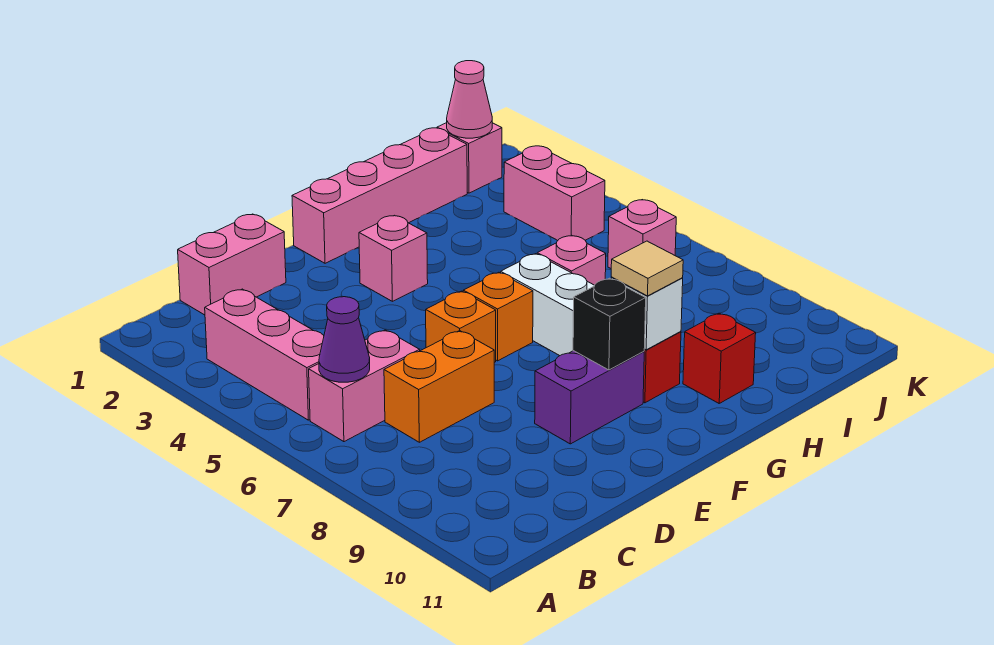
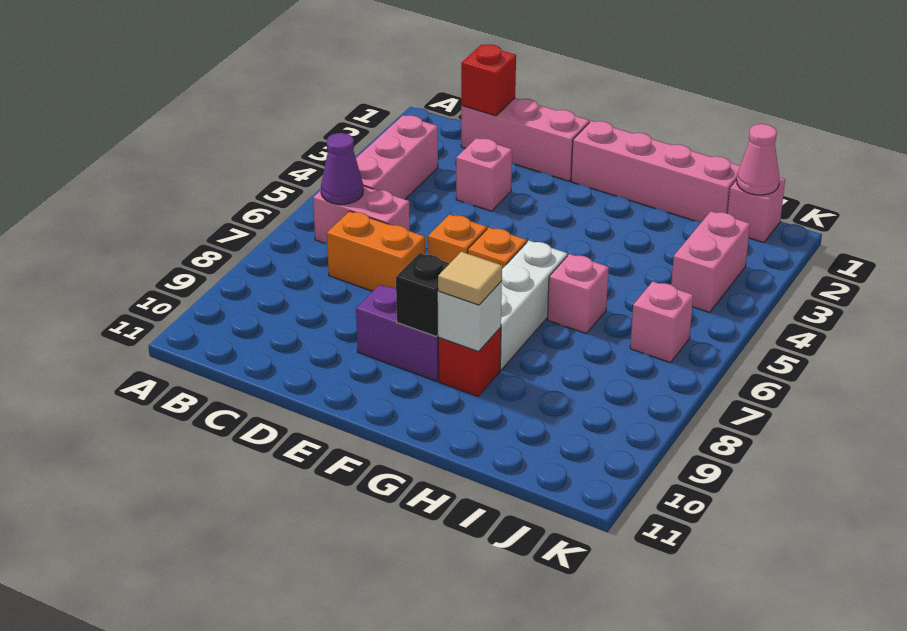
pink 1x2 brick [178,214,286,315] -> pink 1x3 brick [461,98,589,181]
pink 1x1 brick [359,216,428,301] -> pink 1x1 brick moved to [456,138,512,211]
red 1x1 brick [683,313,756,403] -> red 1x1 brick moved to [461,44,516,116]

